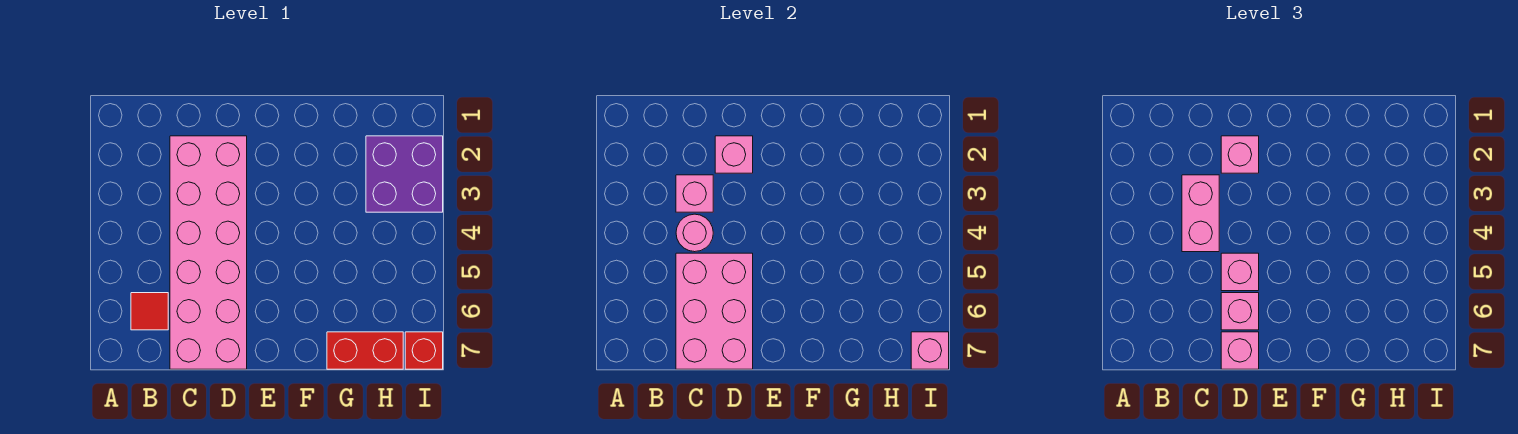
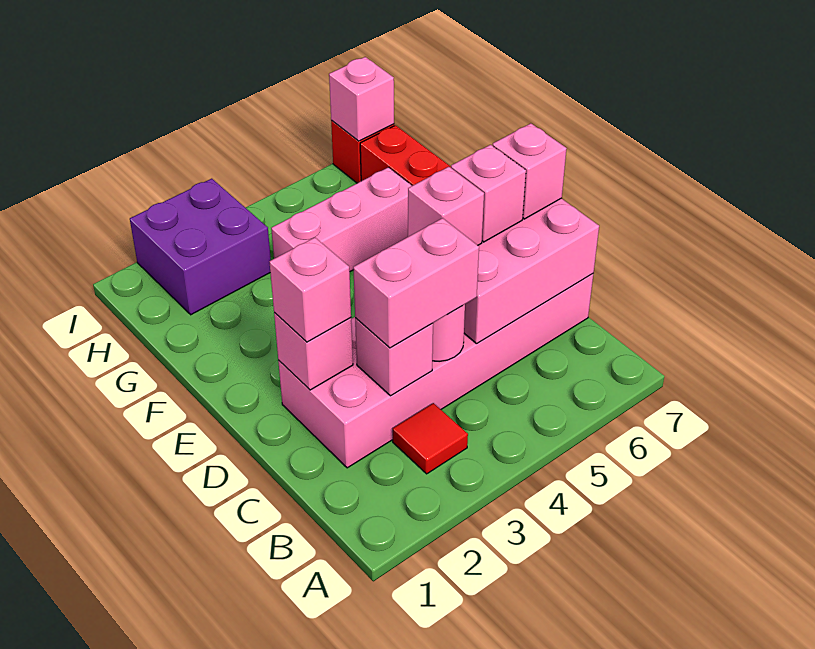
red 1x1 tile [131,293,168,330] -> red 1x1 tile moved to [393,403,468,474]
none -> pink 1x3 brick [271,167,412,271]

